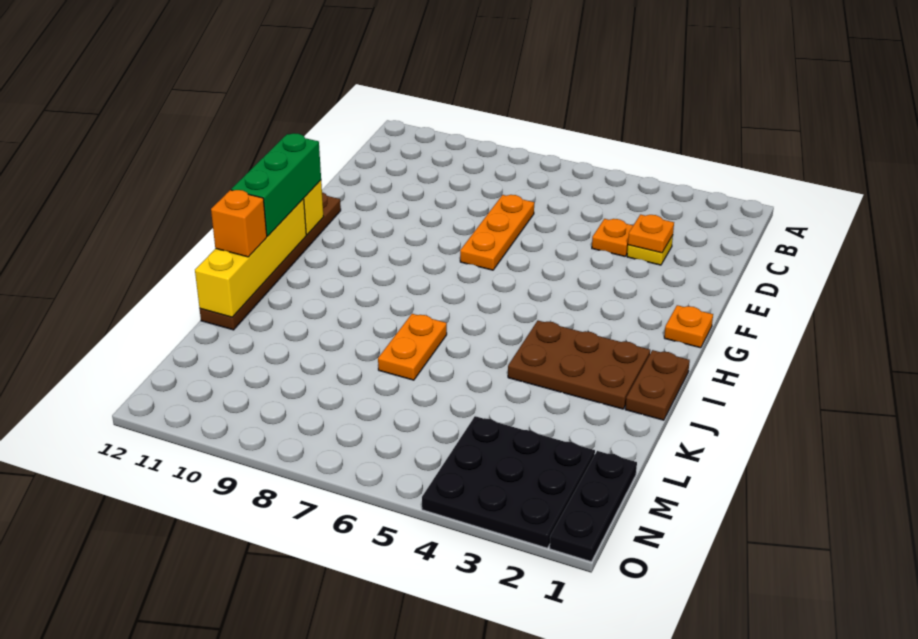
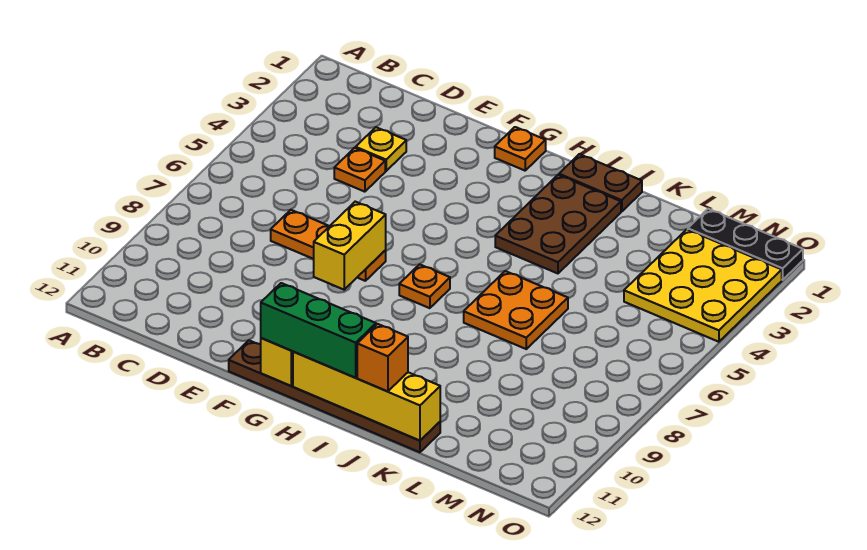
orange 1x1 plate [628,215,674,253] -> orange 1x1 plate moved to [399,264,450,308]
none -> yellow 1x2 brick [314,202,386,290]
orange 1x2 plate [378,314,447,380] -> orange 2x2 plate [464,271,568,349]
black 3x3 plate [422,416,595,548] -> yellow 3x3 plate [624,229,782,342]

